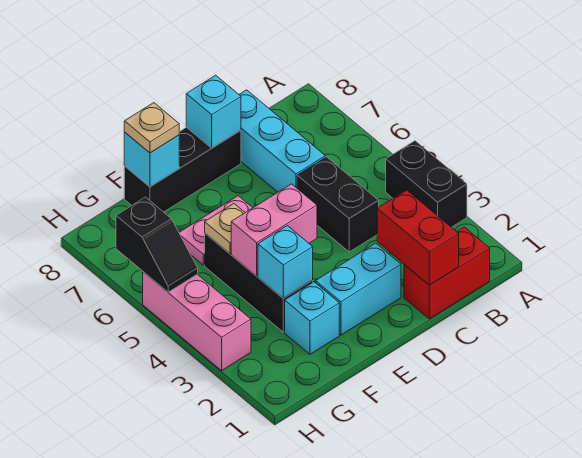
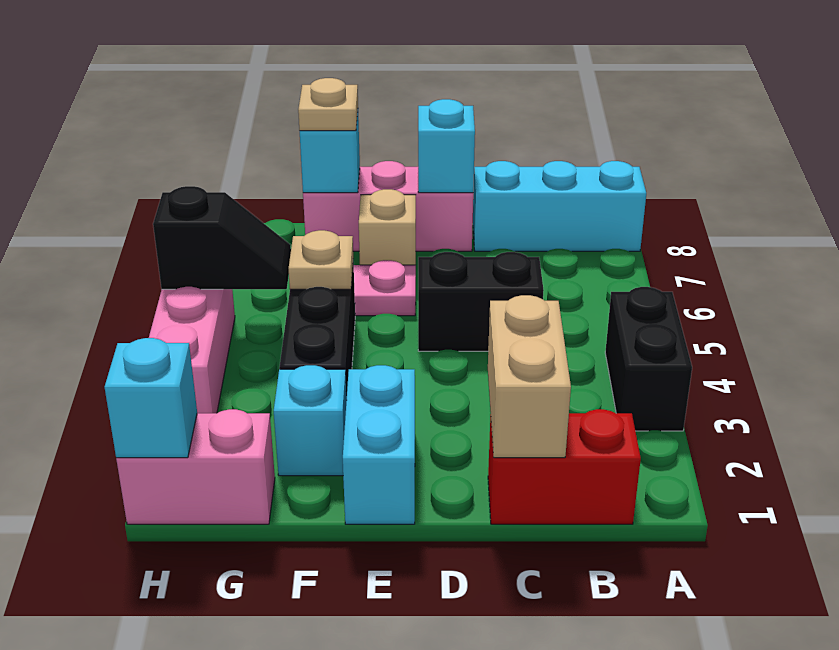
red 1x2 brick [377,190,459,285] -> tan 1x2 brick [488,295,571,458]
black 1x2 brick [297,157,379,252] -> black 1x2 brick turned to [418,252,544,351]
cyan 1x3 brick [239,90,325,192] -> cyan 1x3 brick turned to [473,161,646,251]
cyan 1x2 brick [315,243,401,335] -> cyan 1x2 brick turned to [343,365,415,524]
black 1x3 brick [124,127,241,212] -> pink 1x3 brick [303,161,473,251]
pink 1x2 brick [231,184,317,276] -> pink 1x2 brick moved to [116,409,275,524]
none -> tan 1x1 brick [359,189,416,265]
cyan 1x1 brick [258,226,313,298] -> cyan 1x1 brick moved to [105,338,197,458]
black 1x2 slope [116,197,198,292] -> black 1x2 slope turned to [153,186,291,289]

